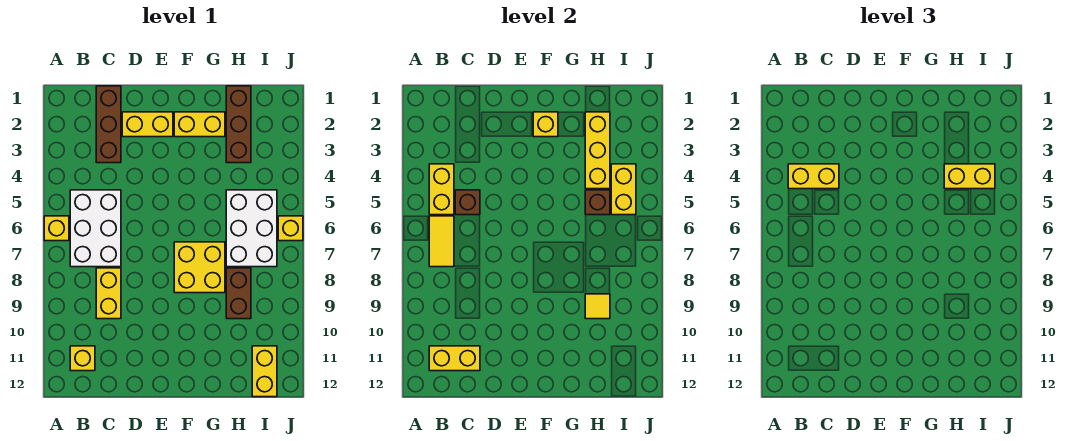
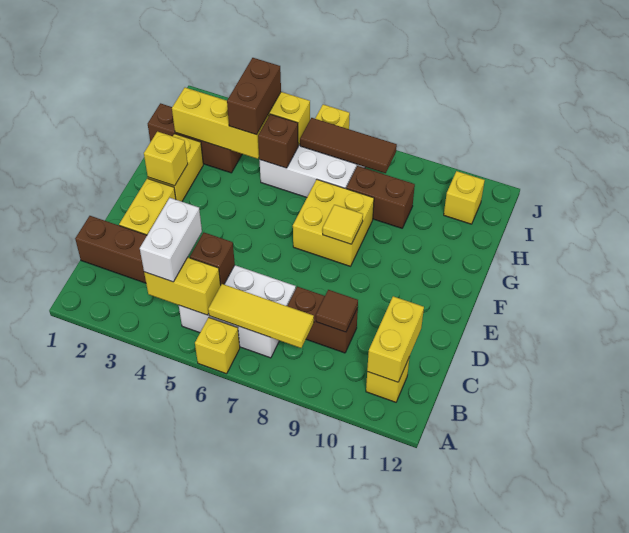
yellow 1x2 brick [788,164,839,189] -> white 1x2 brick [140,198,202,282]
yellow 1x2 tile [429,216,454,267] -> yellow 1x3 tile [208,284,314,348]
yellow 1x2 brick [96,268,121,319] -> brown 1x2 brick [288,286,358,353]
none -> brown 1x1 tile [316,290,358,332]
yellow 1x2 brick [944,164,995,189] -> brown 1x2 brick [227,58,281,135]
yellow 1x1 tile [585,294,610,319] -> yellow 1x1 tile moved to [323,205,363,244]
none -> brown 1x3 tile [300,118,397,173]
yellow 1x2 brick [252,346,277,397] -> yellow 1x1 brick [444,171,485,224]

